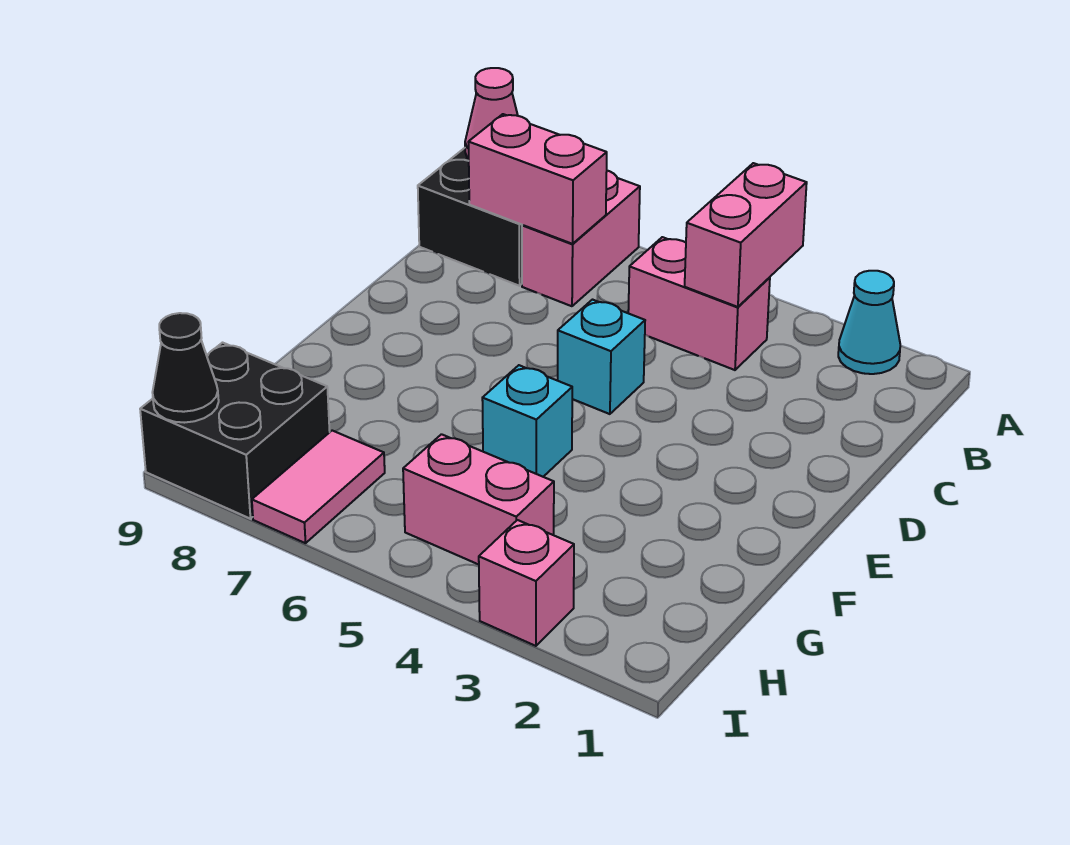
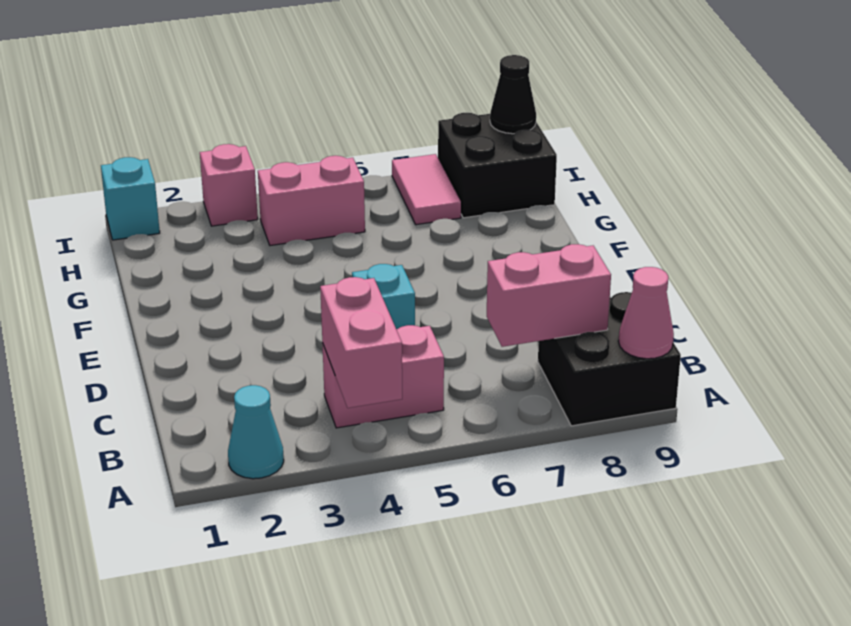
pink 1x2 brick [522,171,640,306] -> none
cyan 1x1 brick [482,365,572,477] -> cyan 1x1 brick moved to [101,157,160,240]

